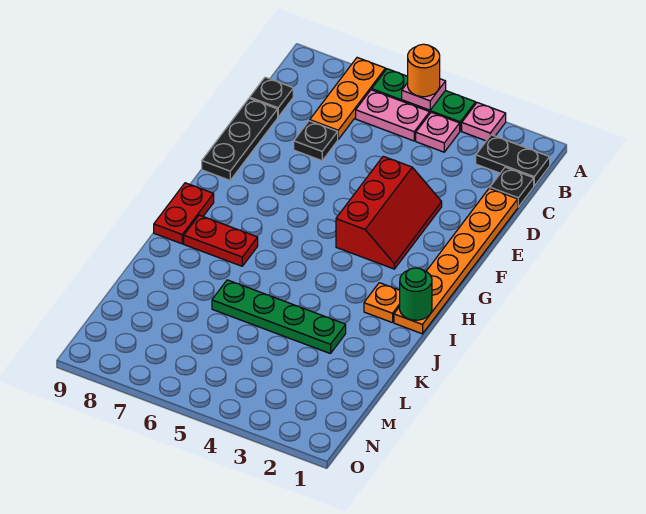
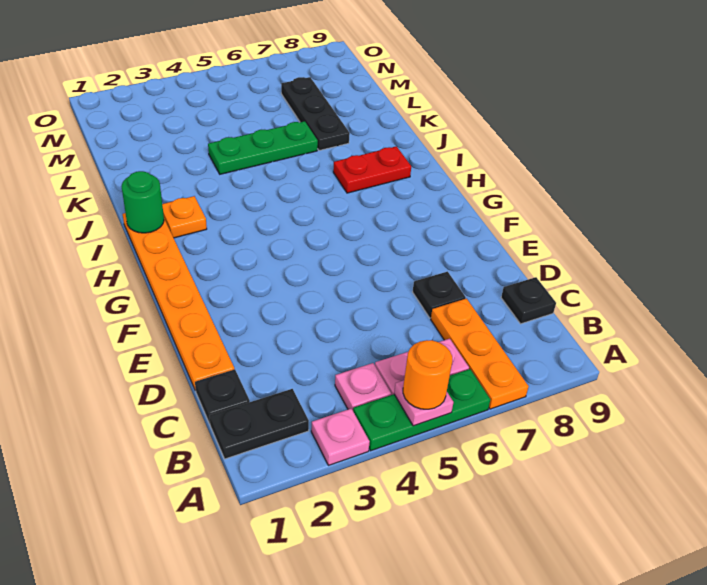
black 1x3 plate [202,98,278,180] -> black 1x3 plate moved to [281,77,350,150]
red 2x3 slope [336,156,442,269] -> none
red 1x2 plate [154,183,214,244] -> none
green 1x4 plate [212,280,346,354] -> green 1x3 plate [208,121,318,174]

